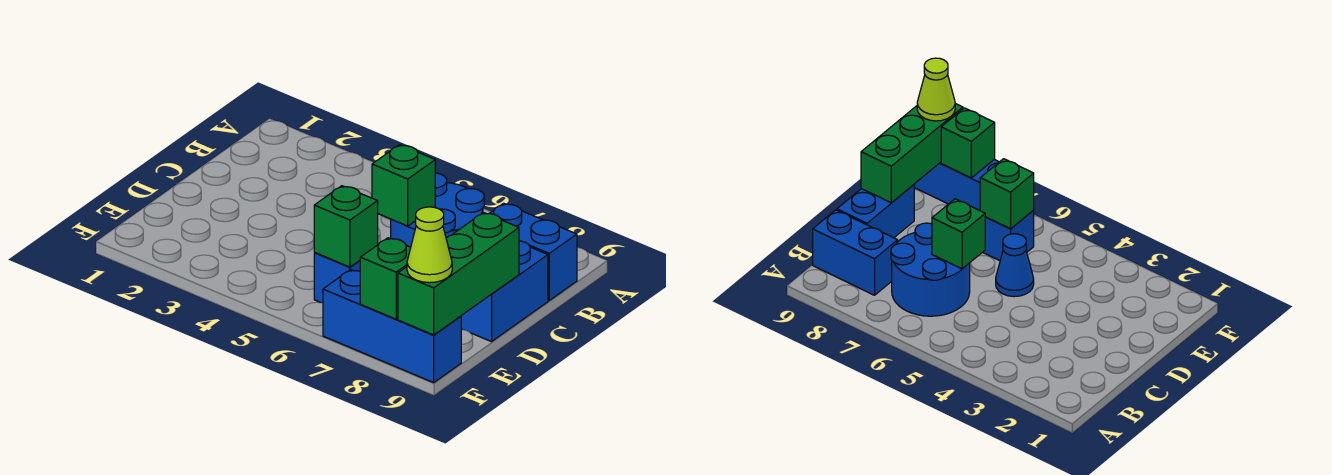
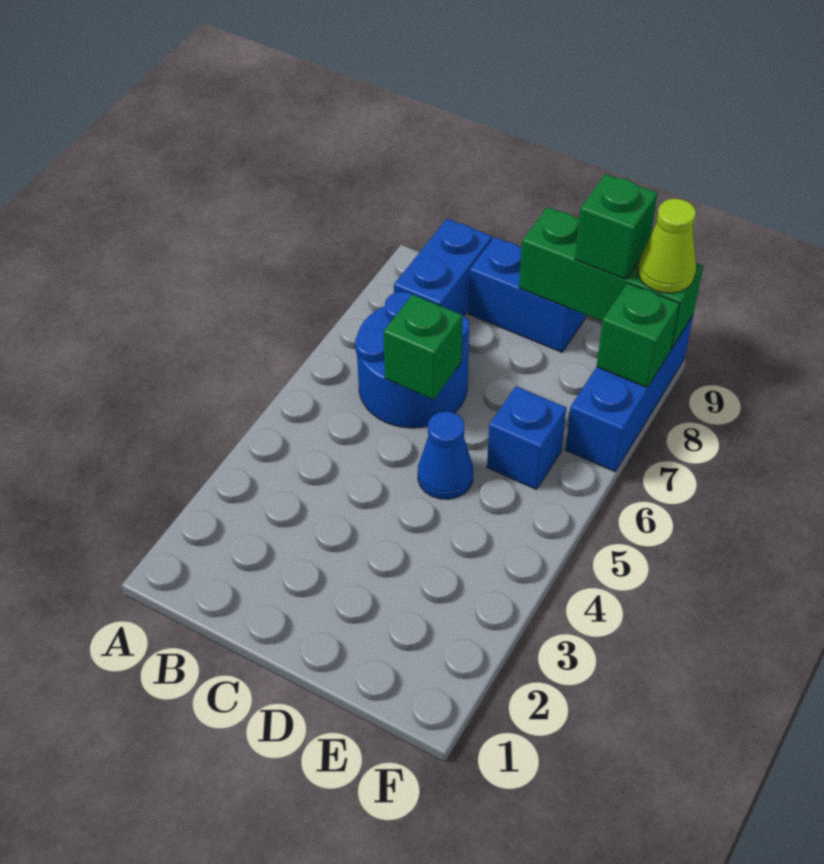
green 1x1 brick [314,186,378,267] -> green 1x1 brick moved to [575,174,658,279]

